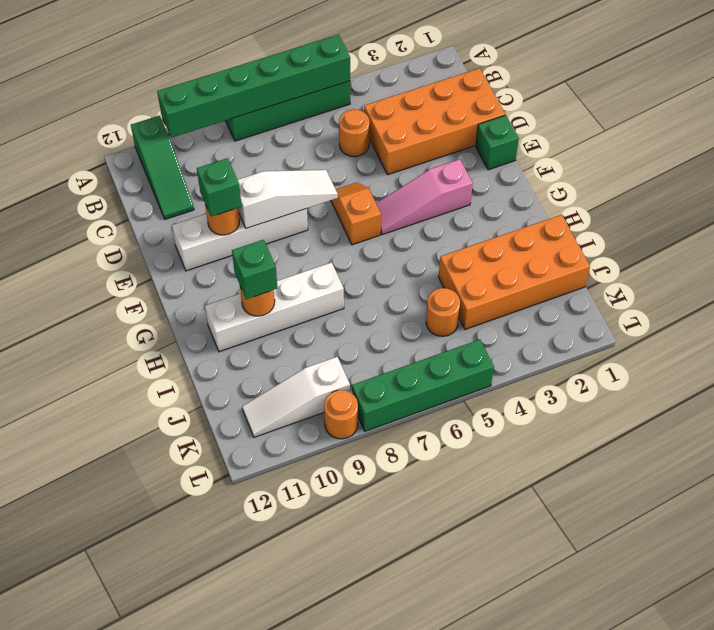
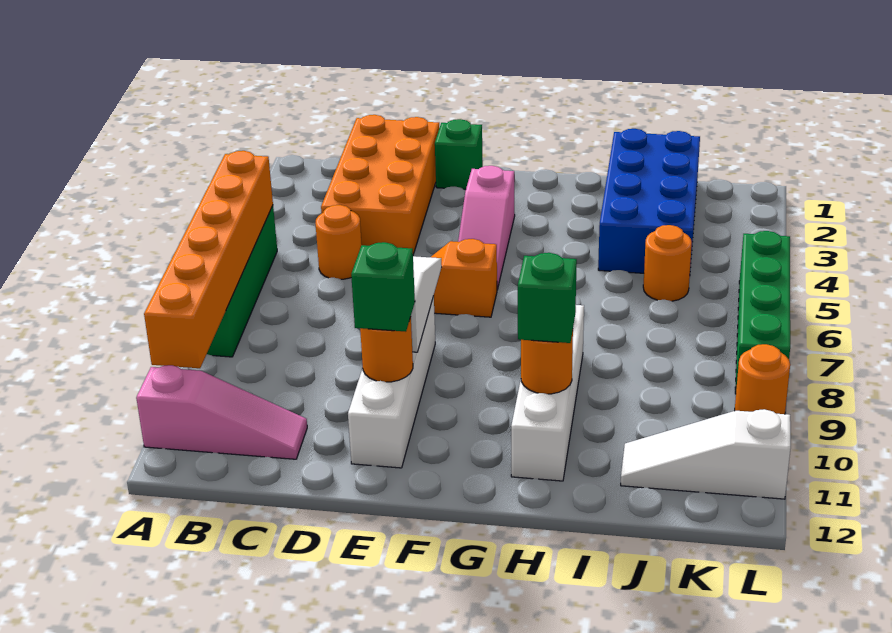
green 1x6 brick [157,35,350,138] -> orange 1x6 brick [144,151,273,368]
green 1x3 slope [131,116,194,219] -> pink 1x3 slope [136,365,307,459]
orange 2x4 brick [439,215,590,329] -> blue 2x4 brick [598,129,700,273]
white 1x3 slope [242,357,350,437] -> white 1x3 slope turned to [621,409,791,499]

